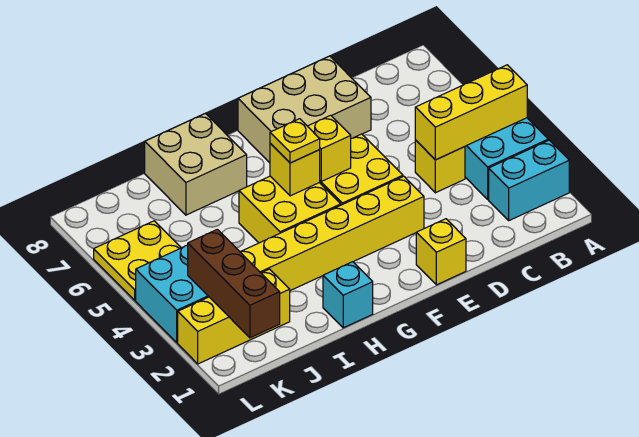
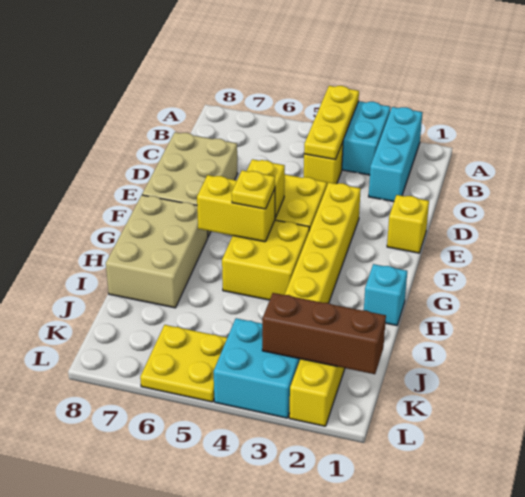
cyan 1x2 brick [489,140,569,220] -> cyan 1x3 brick [369,107,423,202]
yellow 1x3 brick [415,65,527,160] -> yellow 1x3 plate [304,86,359,160]
yellow 1x1 brick [270,144,320,196] -> yellow 1x2 brick [197,175,275,242]
tan 2x2 brick [145,114,247,215] -> tan 2x3 brick [106,195,208,308]

